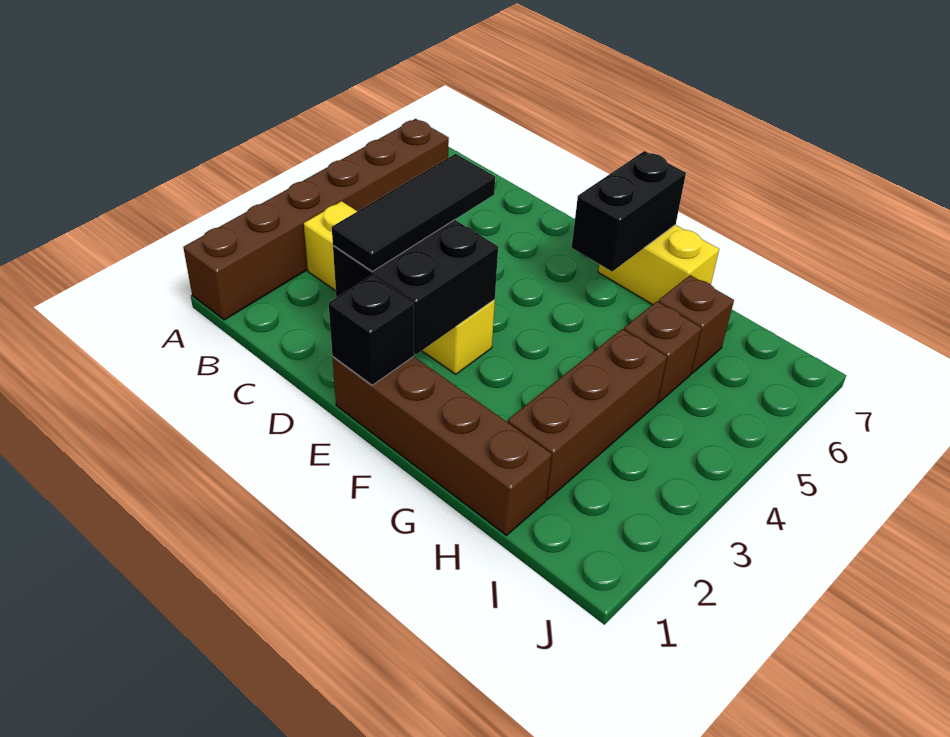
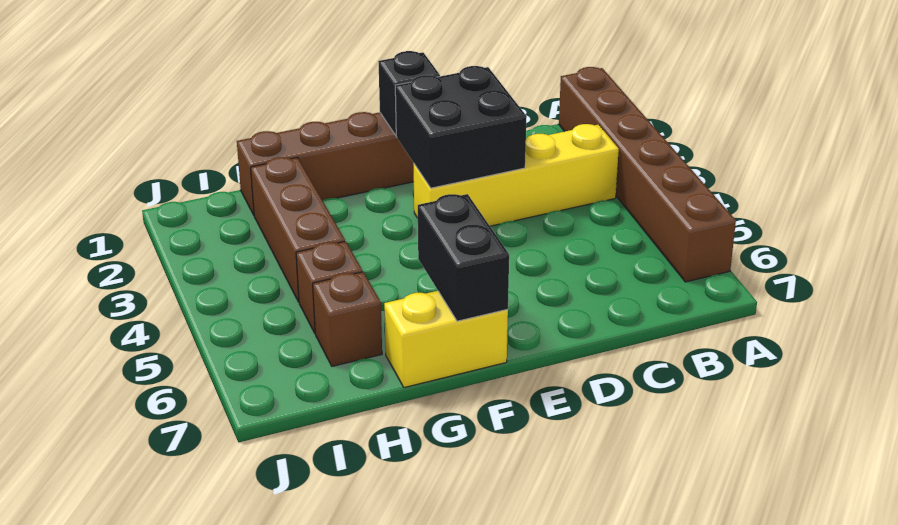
black 1x3 tile [332,154,495,271] -> none

